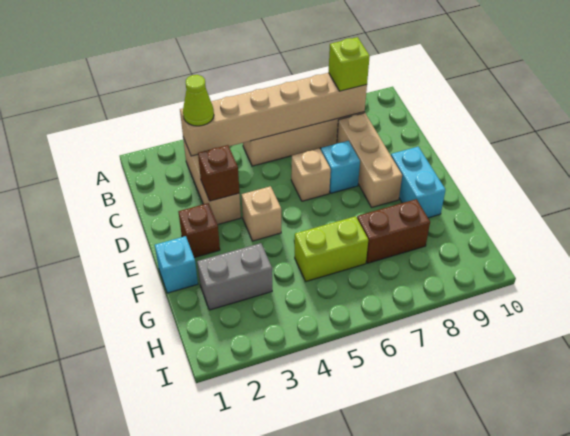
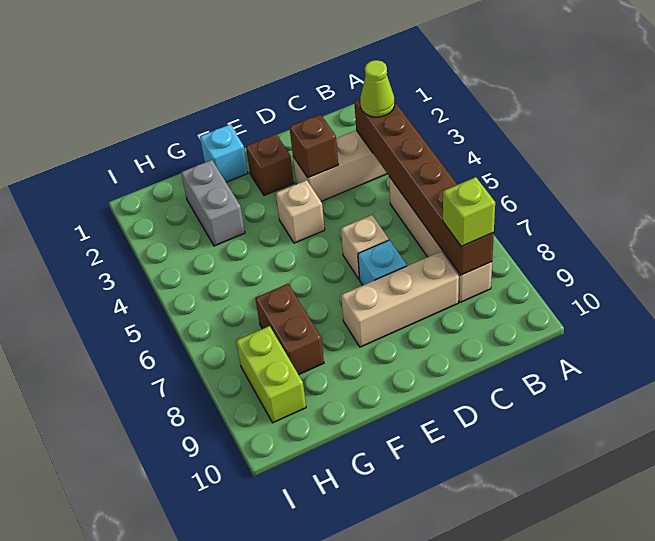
tan 1x6 brick [180,73,367,156] -> brown 1x6 brick [354,98,494,275]
cyan 1x2 brick [391,147,445,218] -> none
lime 1x2 brick [295,216,368,281] -> lime 1x2 brick moved to [236,326,306,423]

